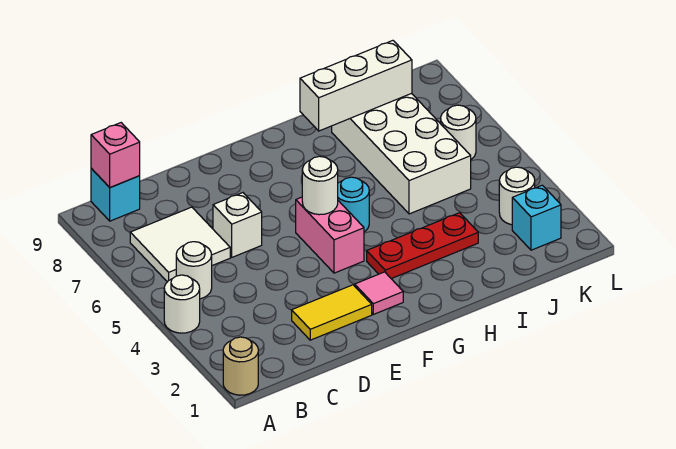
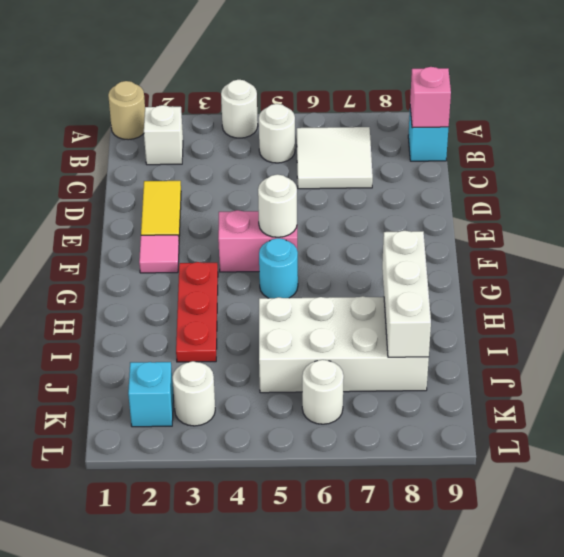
white 1x1 brick [213,193,262,257] -> white 1x1 brick moved to [144,105,183,165]

